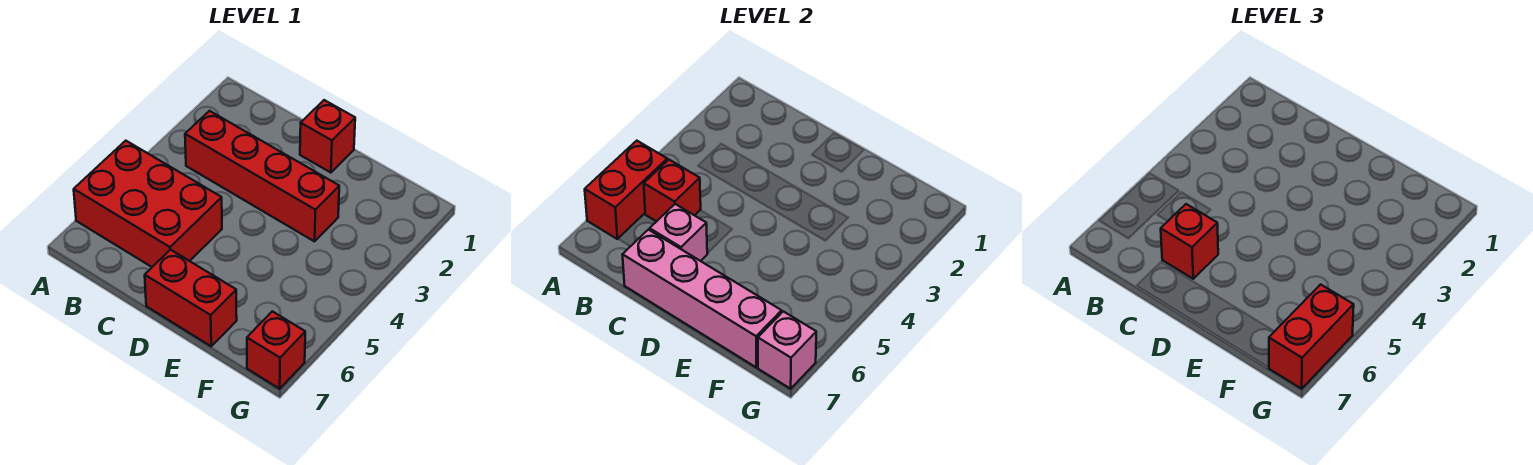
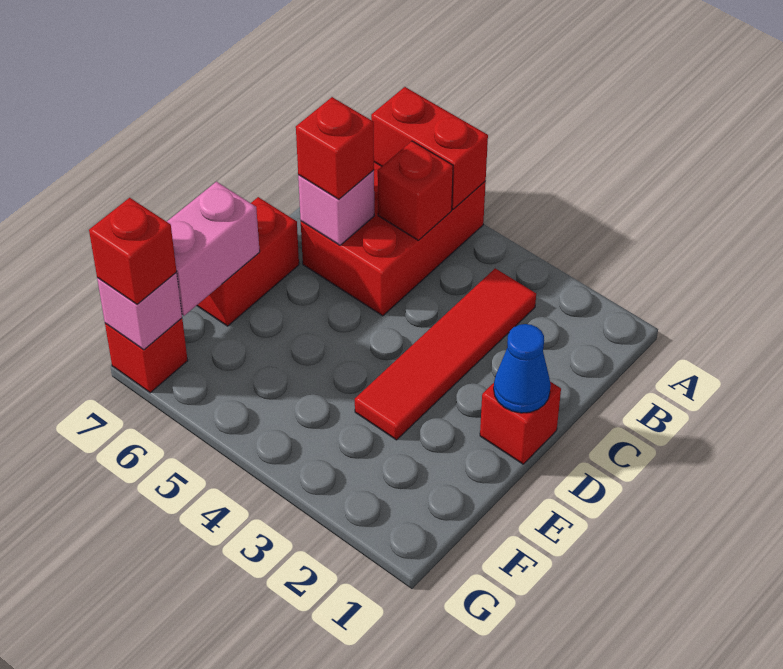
red 1x4 brick [185,111,339,241] -> red 1x4 tile [355,268,536,440]
pink 1x4 brick [623,230,782,367] -> pink 1x2 brick [167,182,260,316]
none -> blue 1x1 cone [494,324,551,413]
red 1x2 brick [1269,284,1354,389] -> red 1x1 brick [89,198,177,304]

